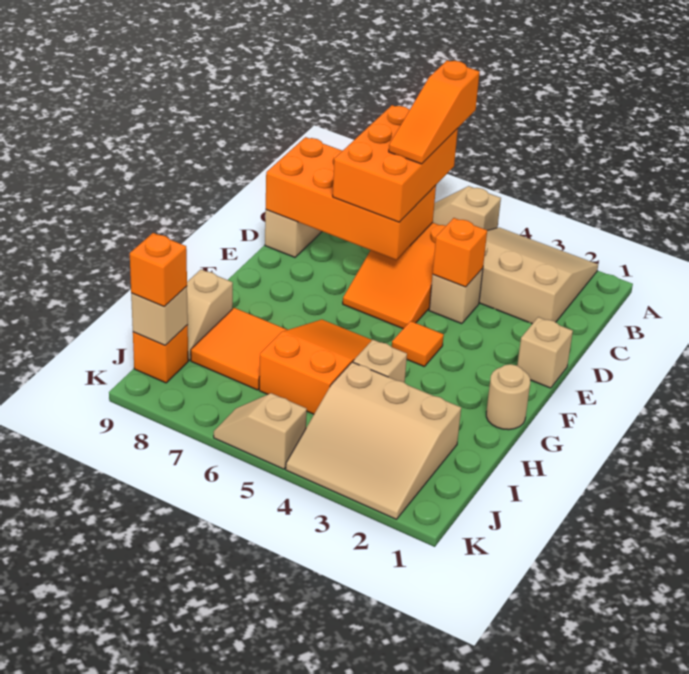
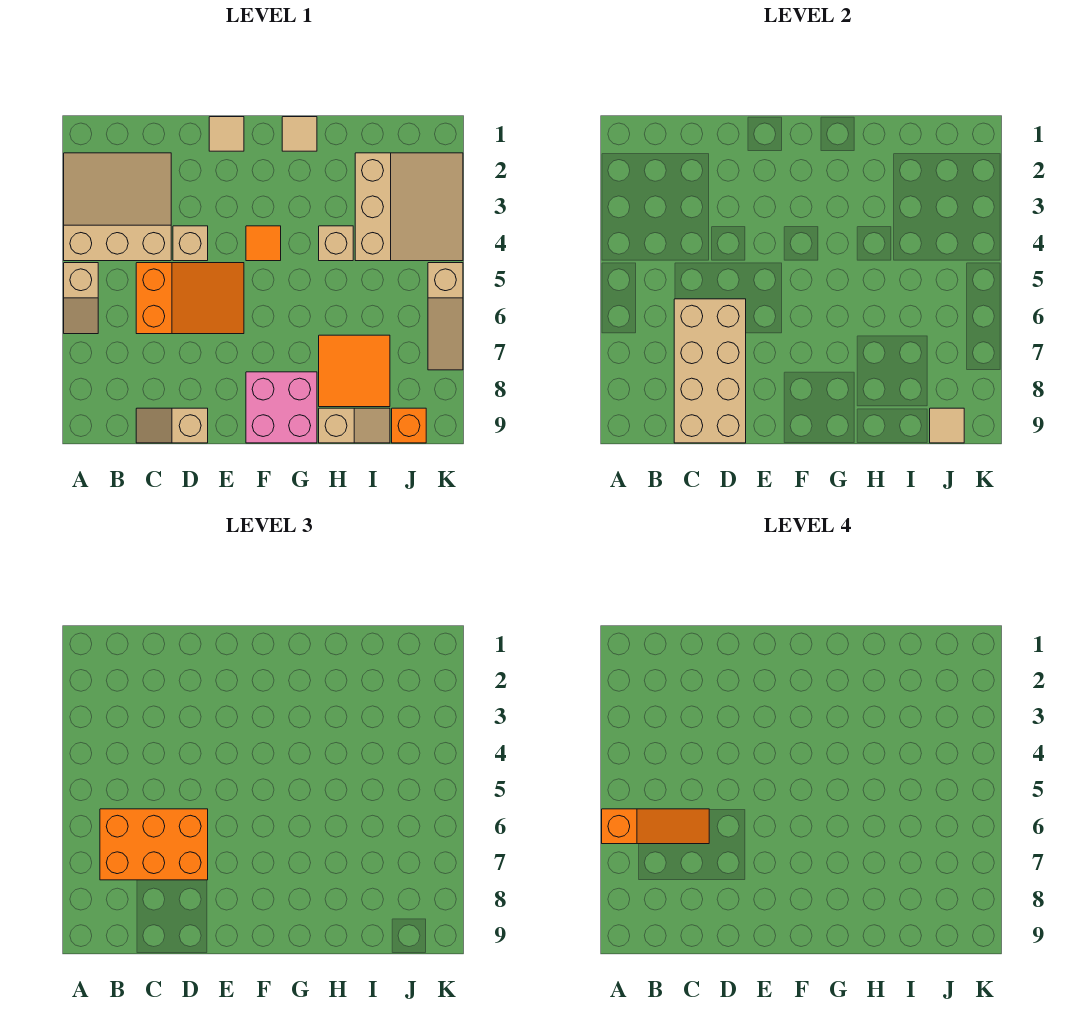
tan 3x3 slope [479,228,598,324] -> tan 3x3 slope turned to [64,153,171,261]
orange 2x4 brick [266,137,436,260] -> tan 2x4 brick [674,299,746,443]
orange 1x1 brick [433,218,487,287] -> none
tan 1x1 brick [517,317,573,388] -> tan 1x1 tile [209,117,244,151]
none -> pink 2x2 brick [246,372,317,443]
tan 1x1 round brick [486,364,530,430] -> tan 1x1 tile [282,117,317,151]
orange 2x3 slope [259,320,372,414] -> none
tan 1x1 brick [131,286,188,345] -> tan 1x1 tile [930,408,964,443]
orange 1x1 brick [130,233,187,307] -> none
tan 1x2 slope [214,393,307,469] -> tan 1x3 slope [428,263,463,370]

